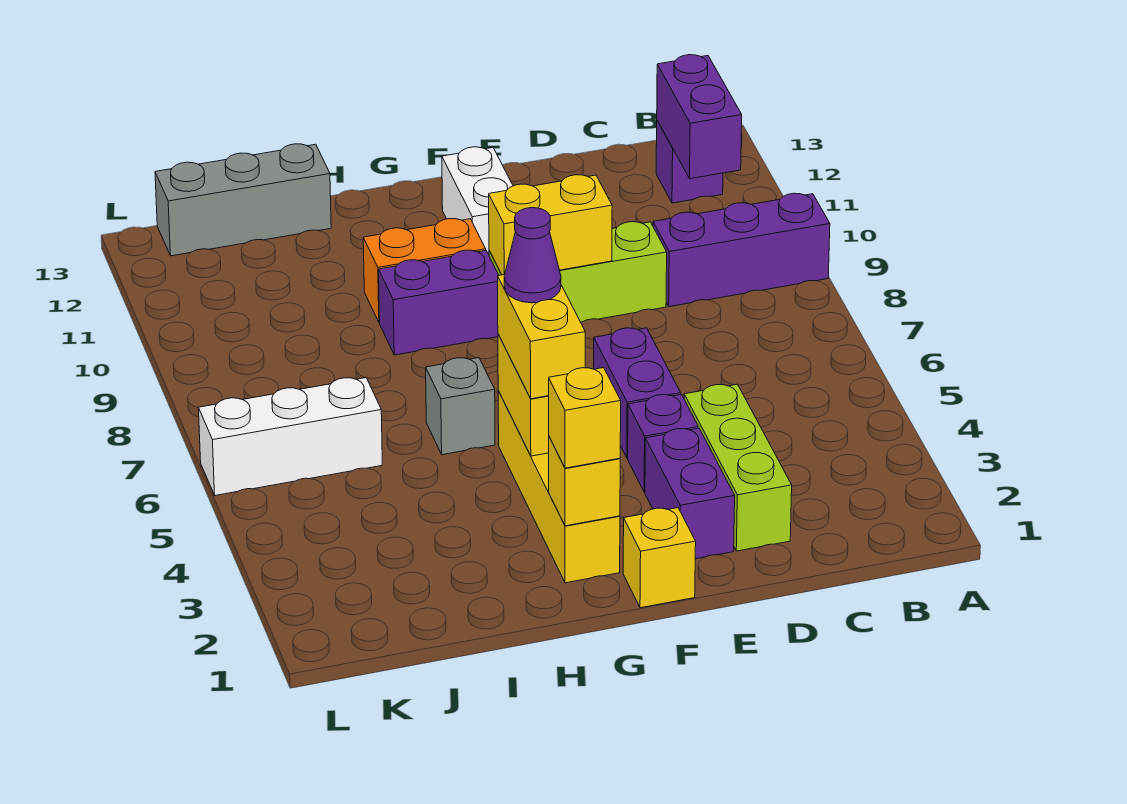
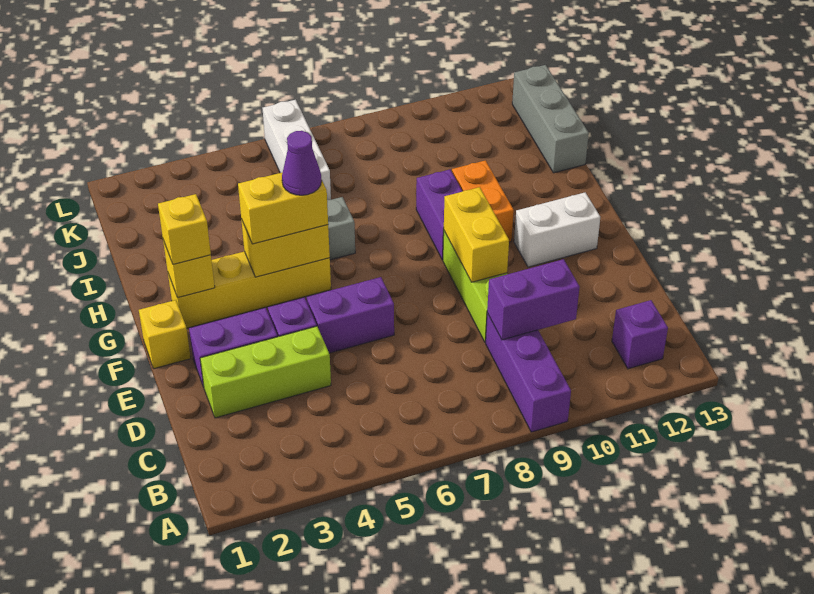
purple 1x2 brick [657,55,742,179] -> purple 1x2 brick moved to [487,259,580,340]

